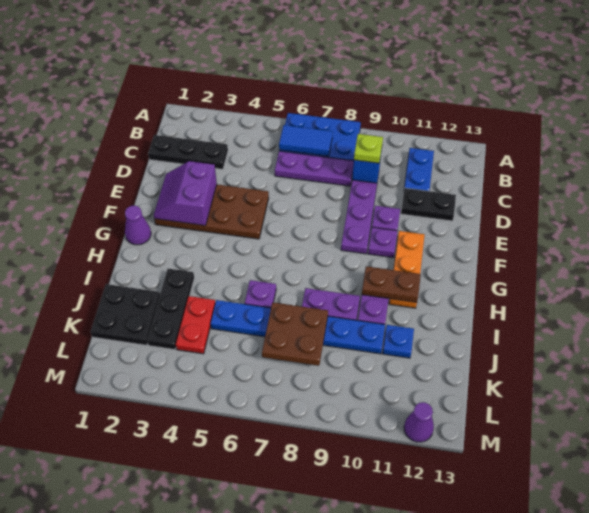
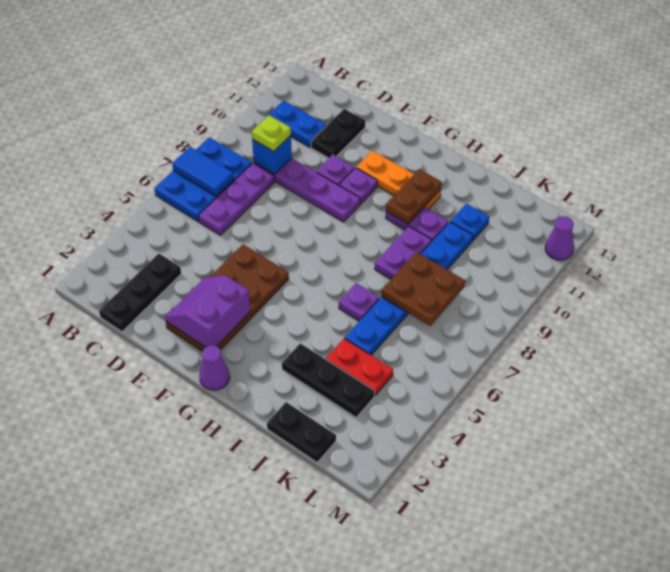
blue 1x2 tile [279,125,333,156] -> blue 1x2 tile turned to [172,147,234,196]
purple 2x2 slope [154,161,217,226] -> purple 2x2 slope turned to [165,275,250,347]
black 2x2 plate [90,284,160,345] -> black 1x2 plate [267,402,336,462]

